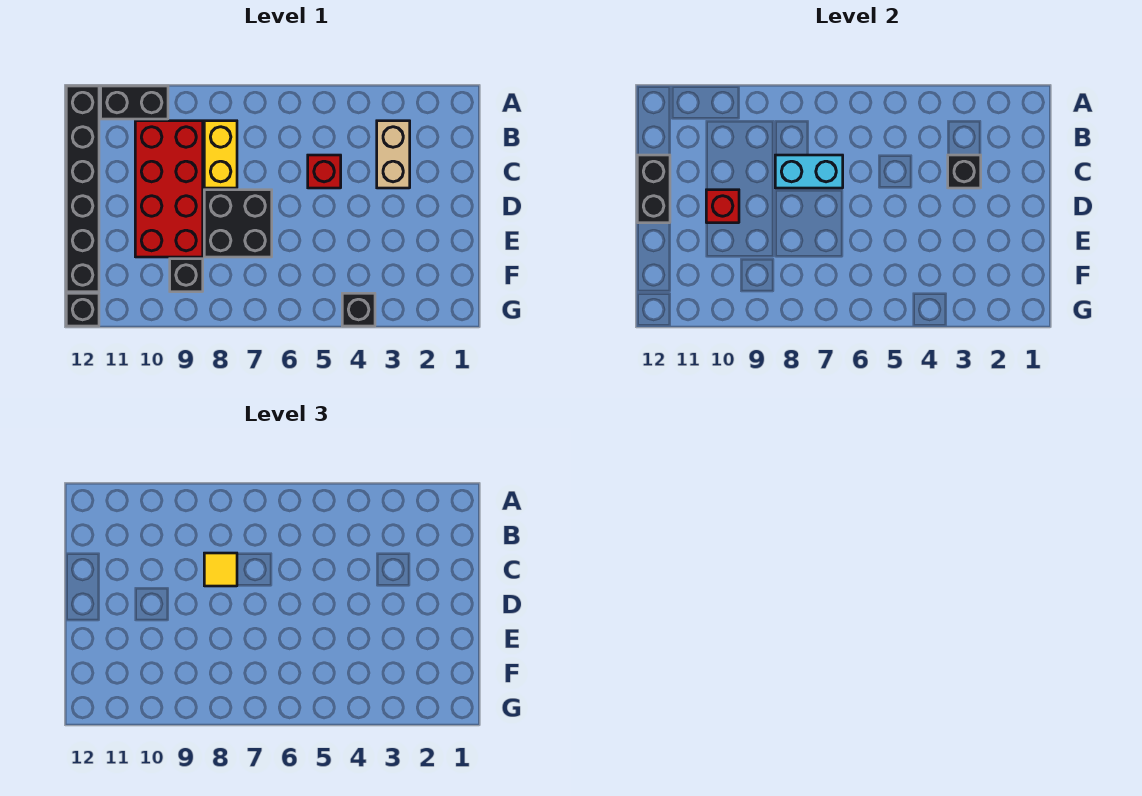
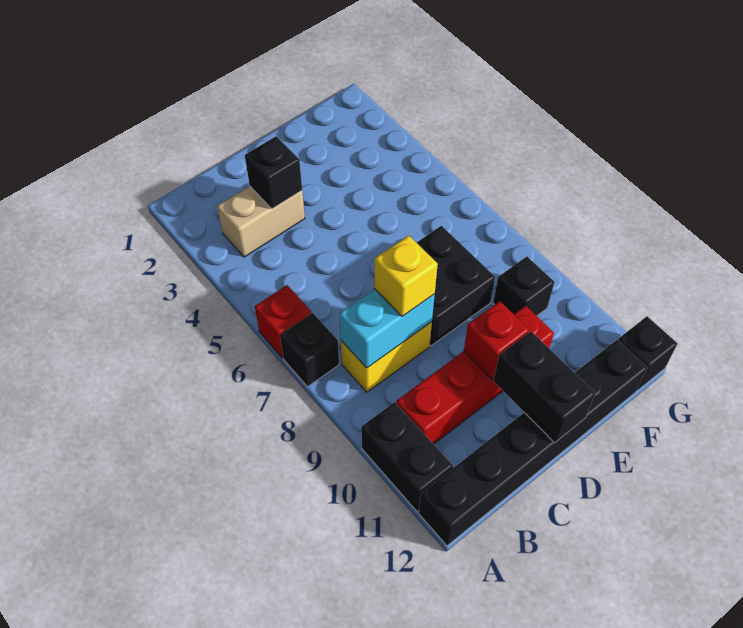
red 2x4 brick [135,121,203,257] -> red 1x4 brick [396,306,554,444]
red 1x1 brick [308,155,341,188] -> red 1x1 brick moved to [255,285,312,358]
cyan 1x2 brick [775,155,843,188] -> cyan 1x2 brick turned to [339,289,435,368]
yellow 1x1 tile [204,553,237,586] -> yellow 1x1 brick [375,235,438,316]
black 1x2 brick [637,155,670,223] -> black 1x2 brick turned to [493,331,596,443]
black 1x1 brick [342,293,375,326] -> black 1x1 brick moved to [280,313,339,387]

